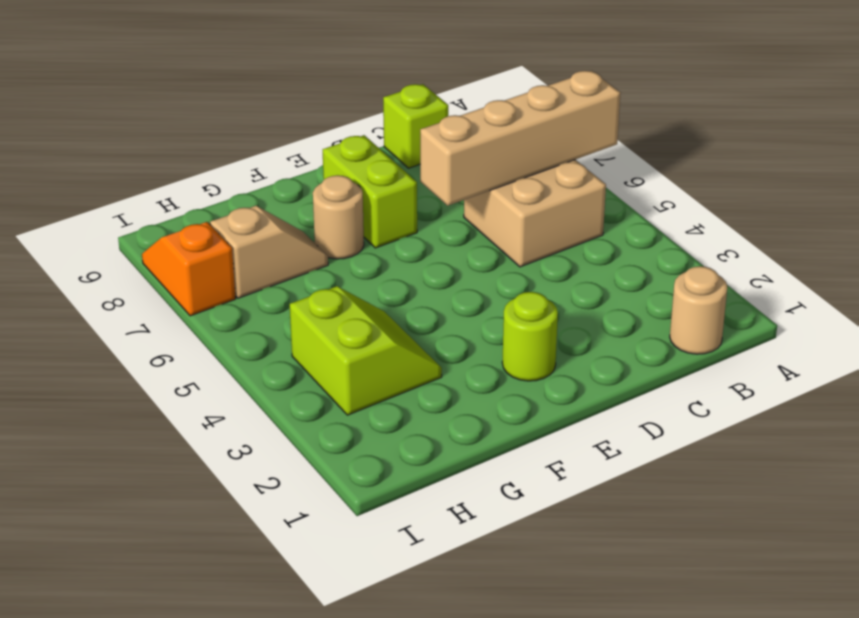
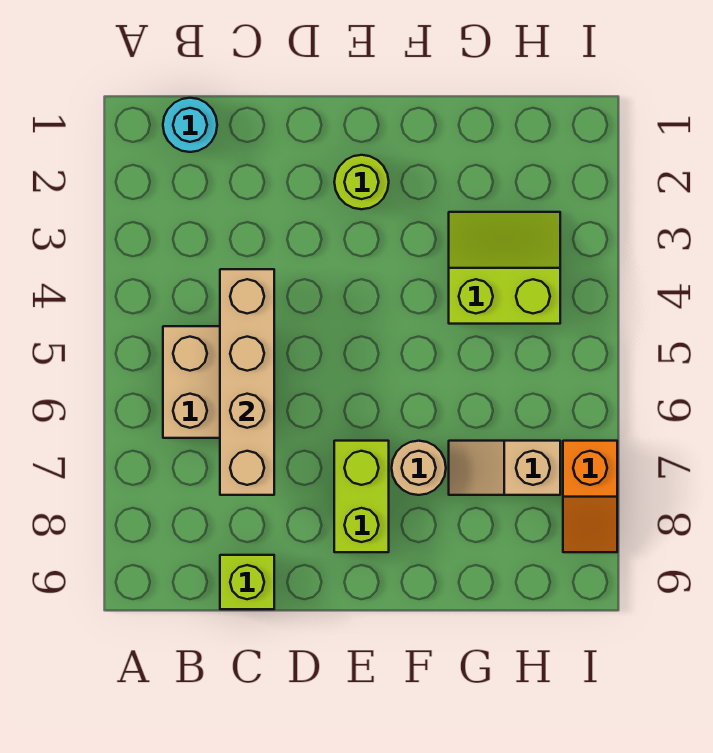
tan 1x4 brick [420,71,621,206] -> tan 1x4 brick turned to [220,269,274,495]
tan 1x1 round brick [670,266,727,354] -> cyan 1x1 round brick [163,98,217,152]
lime 2x2 slope [290,286,442,415] -> lime 2x2 slope turned to [449,212,560,324]

